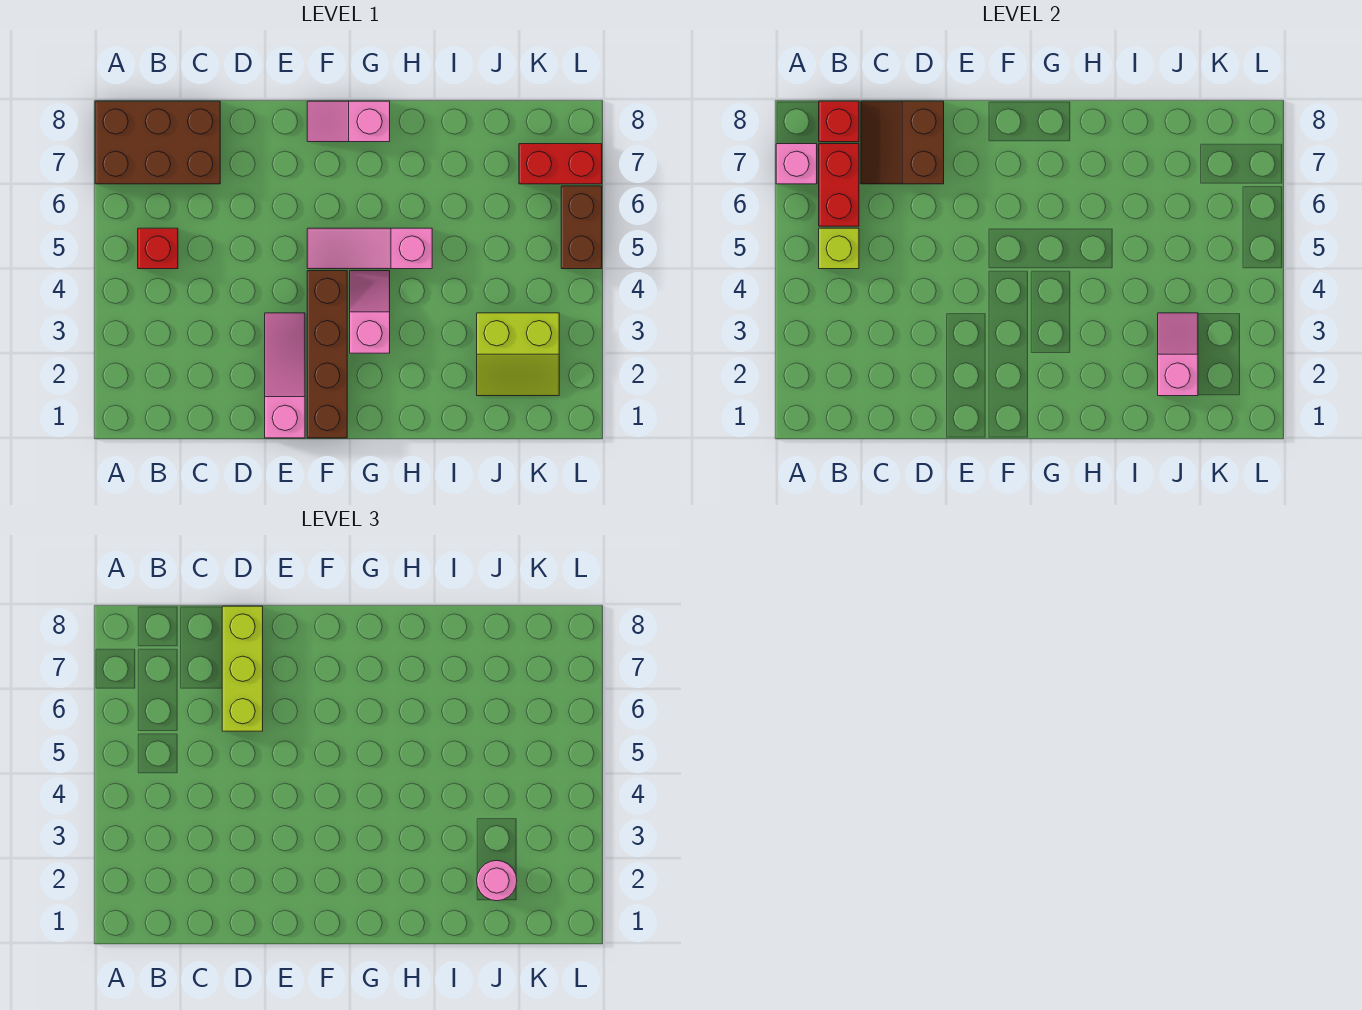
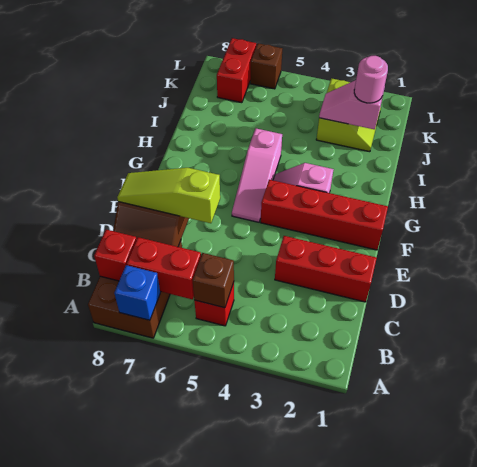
pink 1x1 brick [776,144,817,184] -> blue 1x1 brick [114,265,160,320]
lime 1x1 brick [819,228,859,269] -> brown 1x1 brick [193,253,234,308]
none -> red 1x3 brick [275,236,377,302]
lime 1x3 brick [222,606,263,731] -> lime 1x3 slope [117,168,220,223]
pink 1x3 slope [265,313,305,438] -> none
brown 1x4 brick [307,271,347,438] -> red 1x4 brick [261,180,388,250]
pink 1x2 slope [307,101,390,142] -> none
brown 1x2 brick [561,186,602,269] -> brown 1x1 brick [250,43,282,89]

